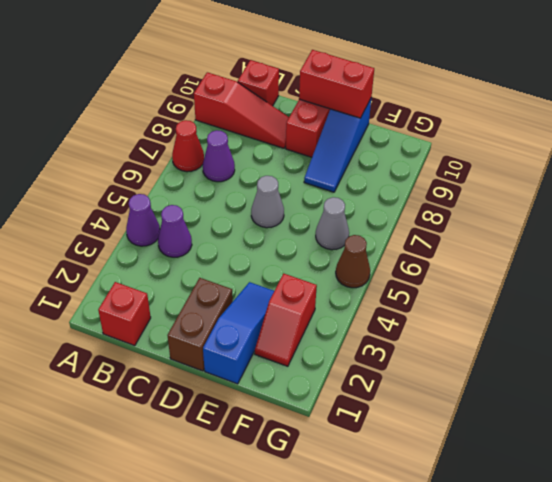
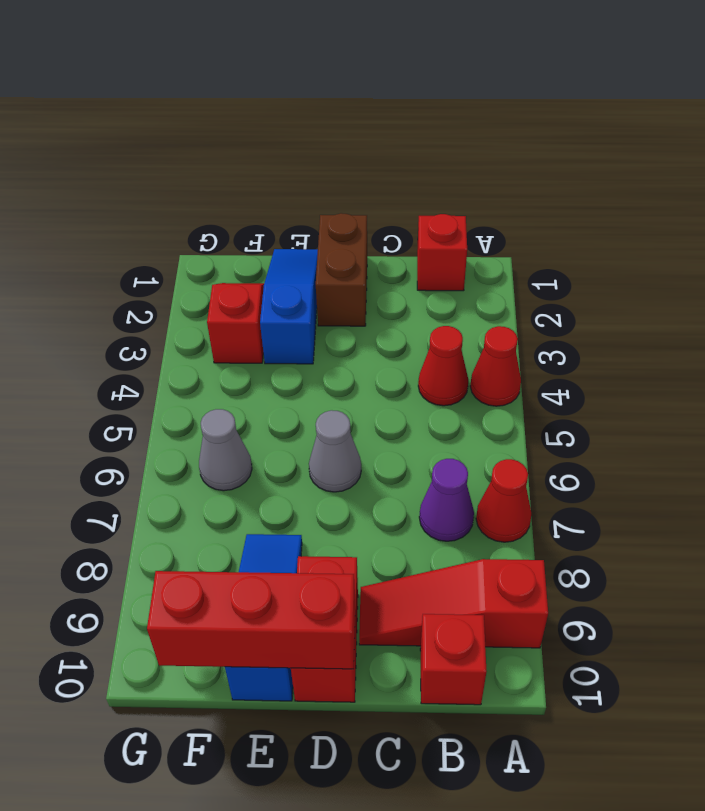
purple 1x1 cone [126,194,160,246] -> red 1x1 cone [470,326,521,406]
purple 1x1 cone [158,205,192,257] -> red 1x1 cone [418,326,468,406]
red 1x2 brick [299,50,374,118] -> red 1x3 brick [147,571,355,669]
blue 1x3 slope [203,282,274,384] -> blue 1x3 slope turned to [260,249,318,364]
brown 1x1 cone [336,235,370,288] -> none

